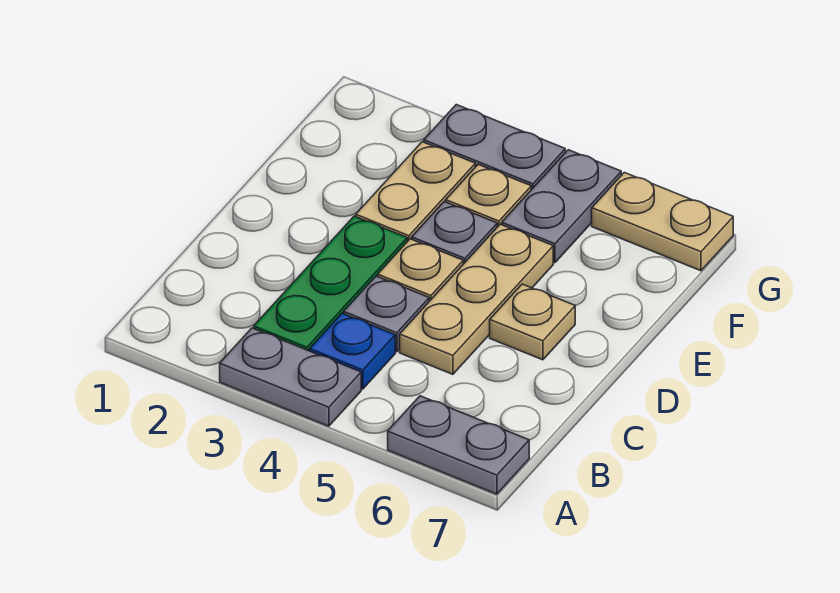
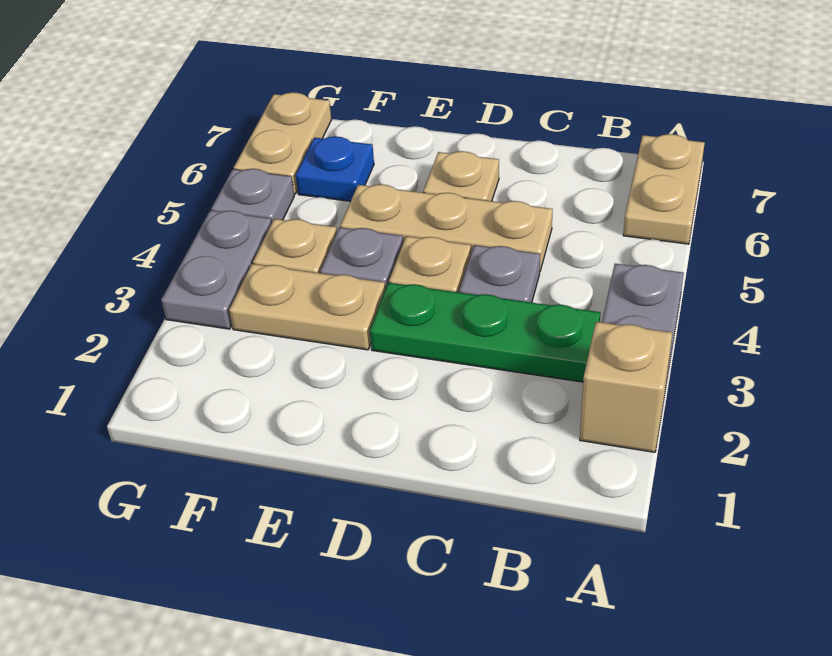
none -> tan 1x1 brick [580,322,672,452]
grey 1x2 plate [388,396,529,494] -> tan 1x2 plate [623,134,705,244]
blue 1x1 plate [310,313,395,389] -> blue 1x1 plate moved to [296,136,374,201]
grey 1x2 plate [502,150,621,263] -> grey 1x1 plate [211,169,294,223]

